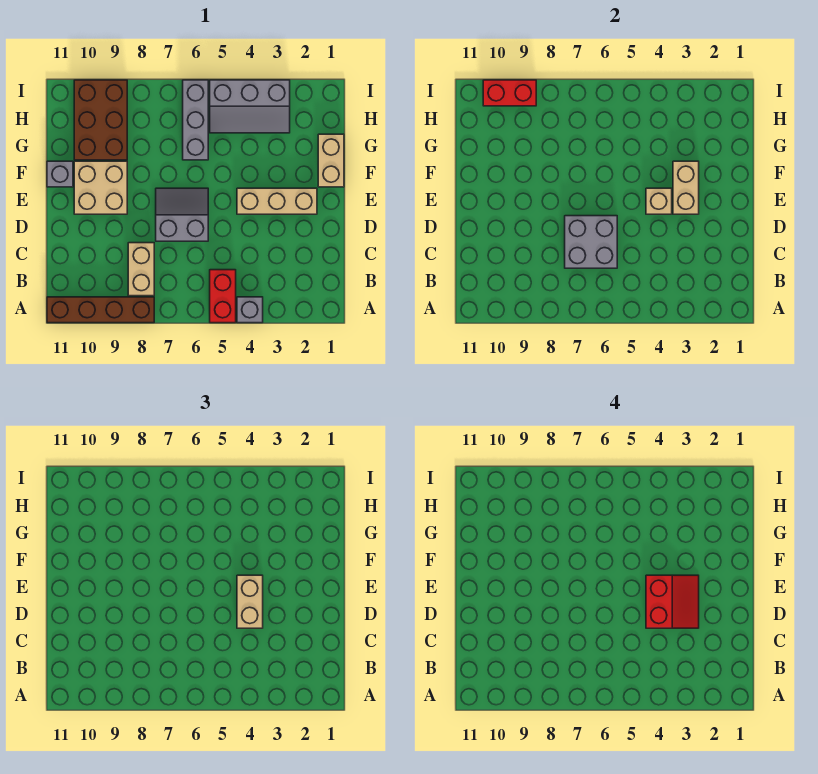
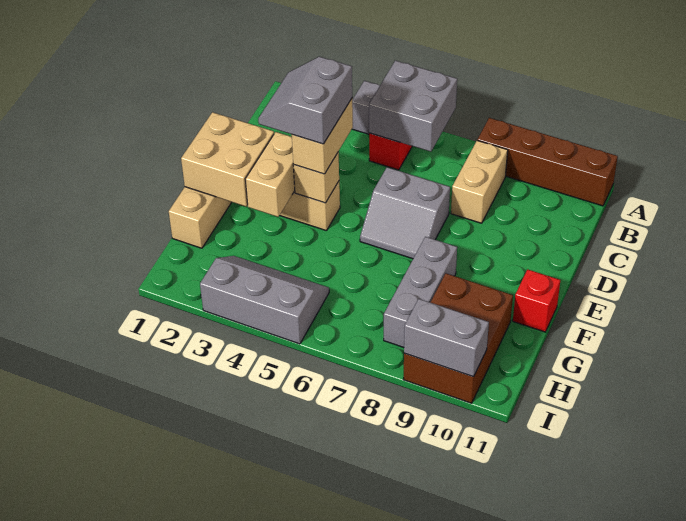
grey 2x2 brick [565,216,617,268] -> grey 2x2 brick moved to [369,61,457,152]
red 2x2 slope [646,575,699,628] -> grey 2x2 slope [258,57,352,144]
tan 2x2 brick [74,161,127,214] -> tan 2x2 brick moved to [181,112,274,206]
grey 1x1 brick [47,161,73,187] -> red 1x1 brick [513,269,560,332]
grey 1x3 brick [183,80,208,160] -> grey 1x3 brick moved to [384,237,457,347]
red 1x2 brick [483,80,536,106] -> grey 1x2 brick [404,299,489,377]

